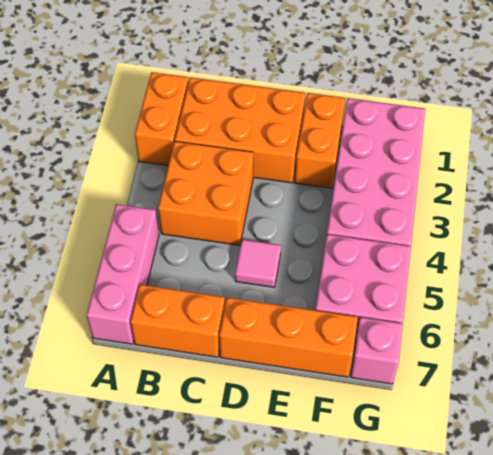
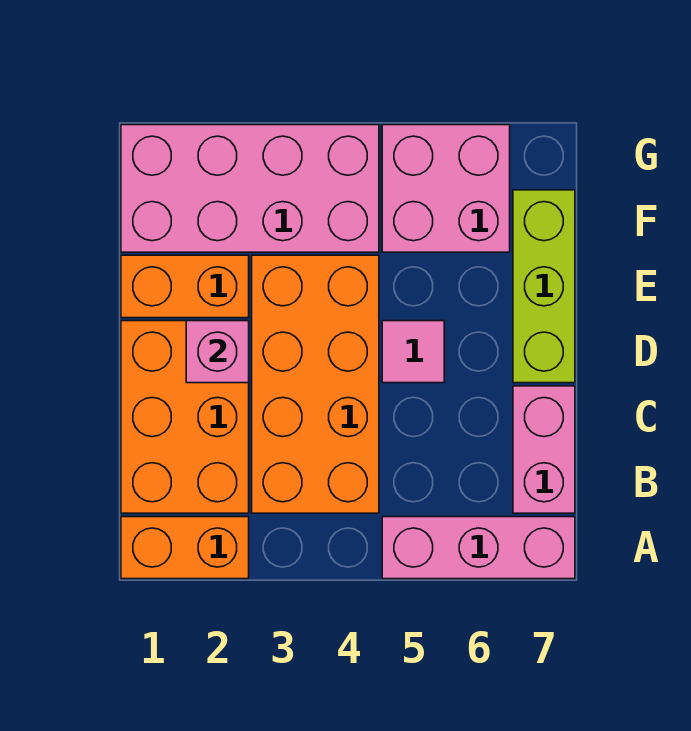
orange 2x2 brick [158,141,253,245] -> orange 2x4 brick [252,255,379,513]
orange 1x2 brick [130,285,225,357] -> pink 1x2 brick [513,386,575,513]
orange 1x3 brick [219,297,358,377] -> lime 1x3 brick [513,190,575,383]
pink 1x1 brick [351,317,403,384] -> pink 1x1 brick moved to [186,321,249,383]

